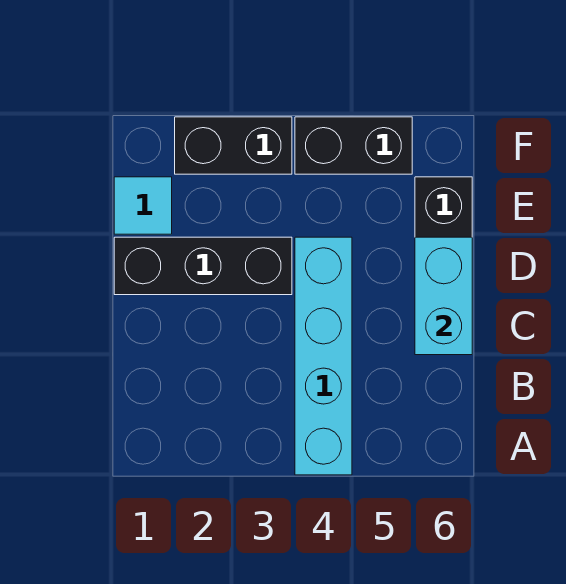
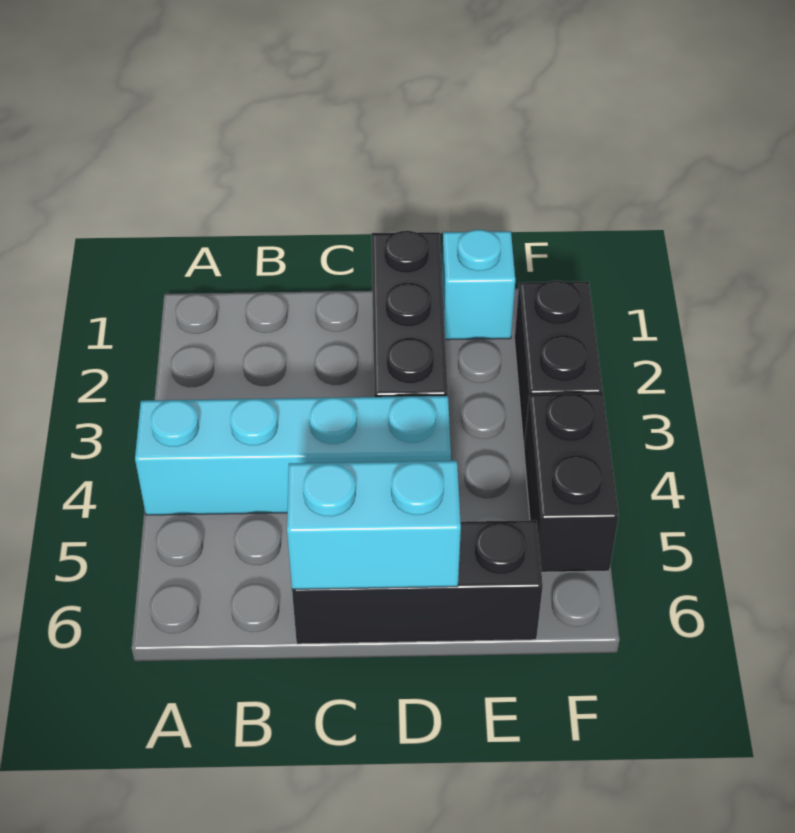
cyan 1x1 tile [114,177,172,234] -> cyan 1x1 brick [442,230,515,340]

